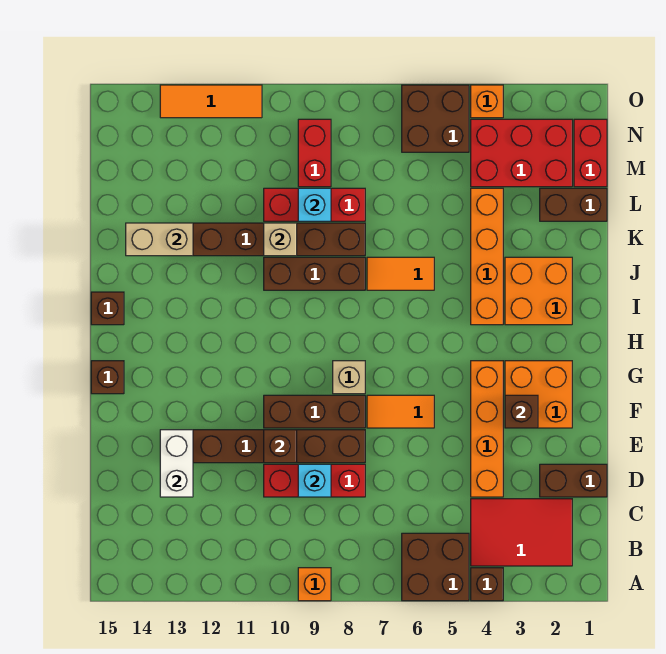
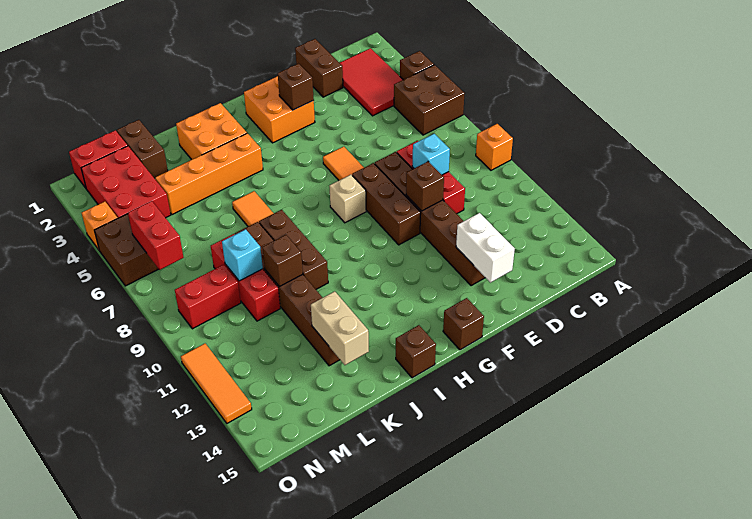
orange 1x4 brick [471,361,503,497] -> none
white 1x2 brick [160,430,193,497] -> white 1x2 brick turned to [456,213,515,283]
tan 1x1 brick [264,223,297,256] -> brown 1x1 brick [262,235,303,287]
none -> red 1x2 brick [128,201,184,270]

